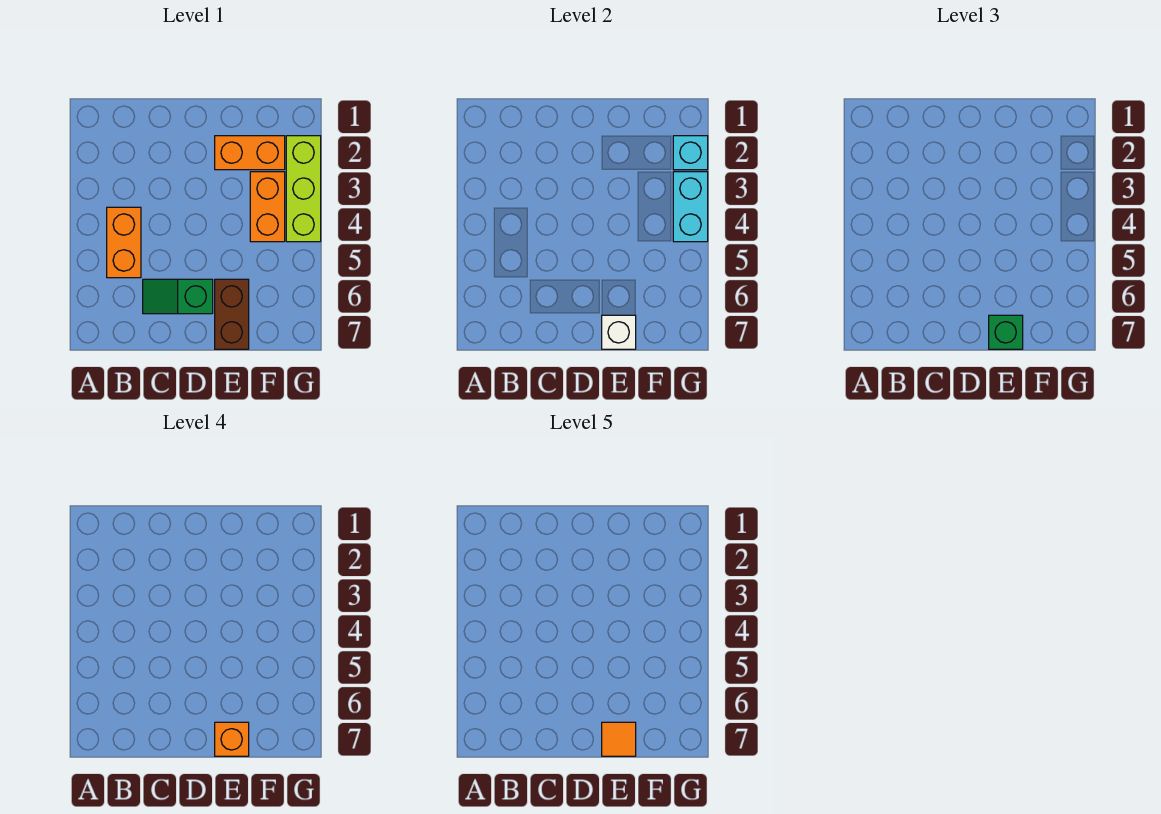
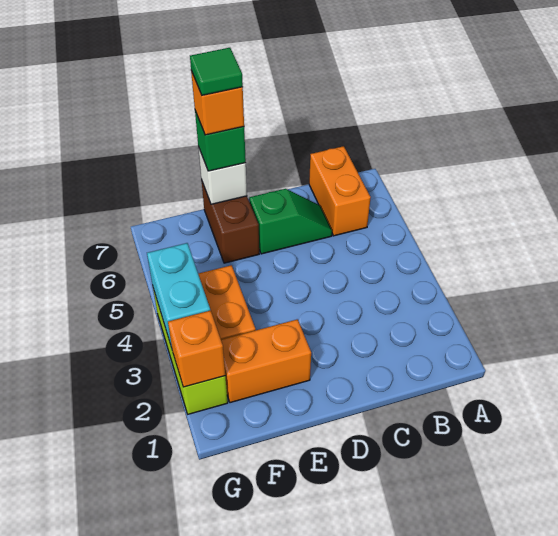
orange 1x2 brick [107,207,141,278] -> orange 1x2 brick moved to [309,146,371,236]
orange 1x1 tile [602,722,636,756] -> green 1x1 tile [190,48,243,95]
cyan 1x1 brick [673,136,708,170] -> orange 1x1 brick [168,310,225,387]

